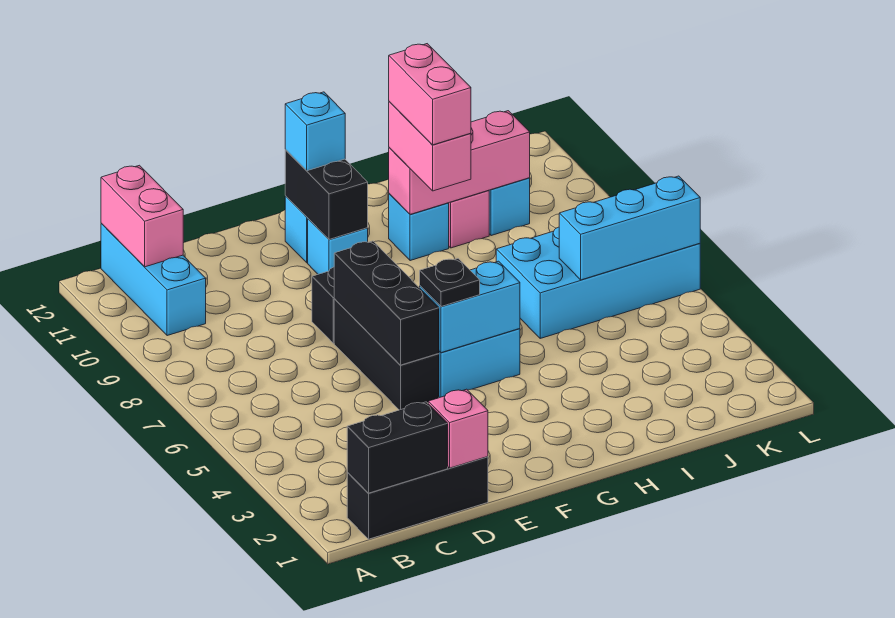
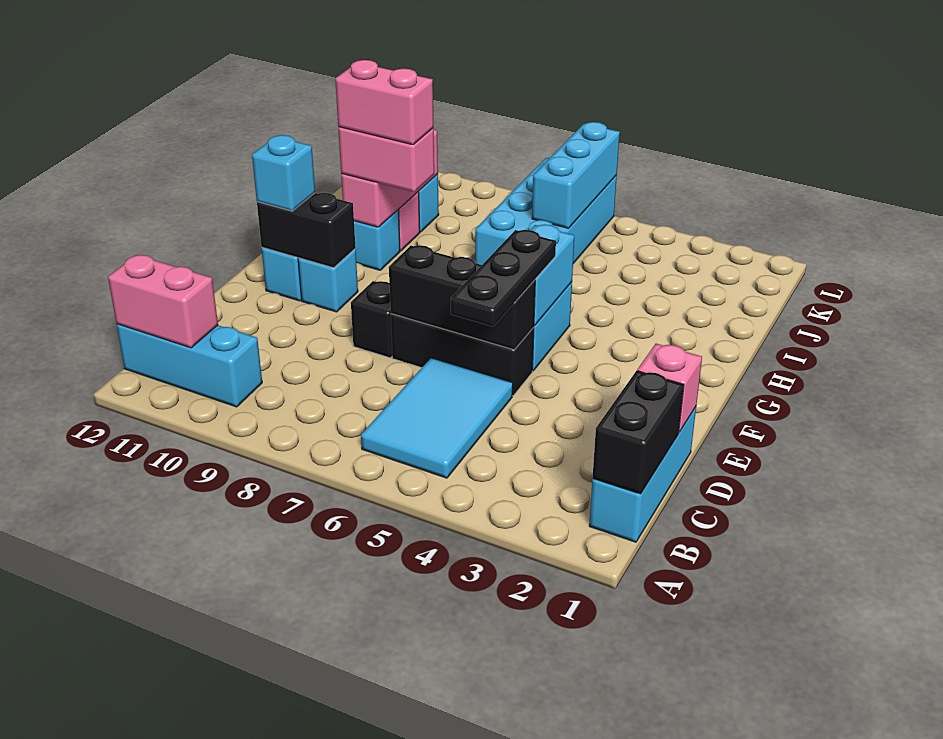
black 1x3 brick [347,457,488,539] -> cyan 1x3 brick [589,407,696,542]
none -> cyan 2x3 tile [361,358,513,478]
black 1x1 plate [420,259,480,307] -> black 1x3 plate [451,230,556,327]

